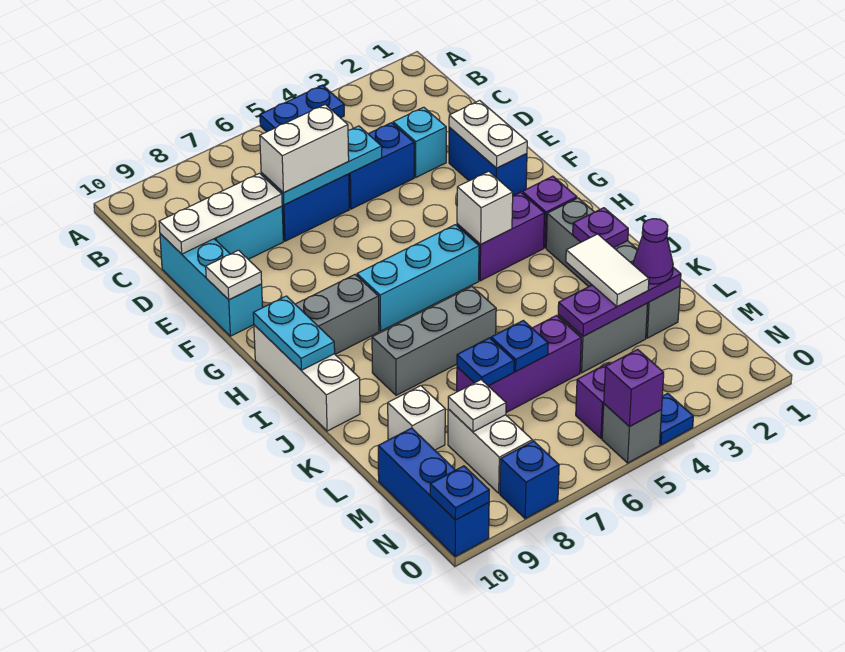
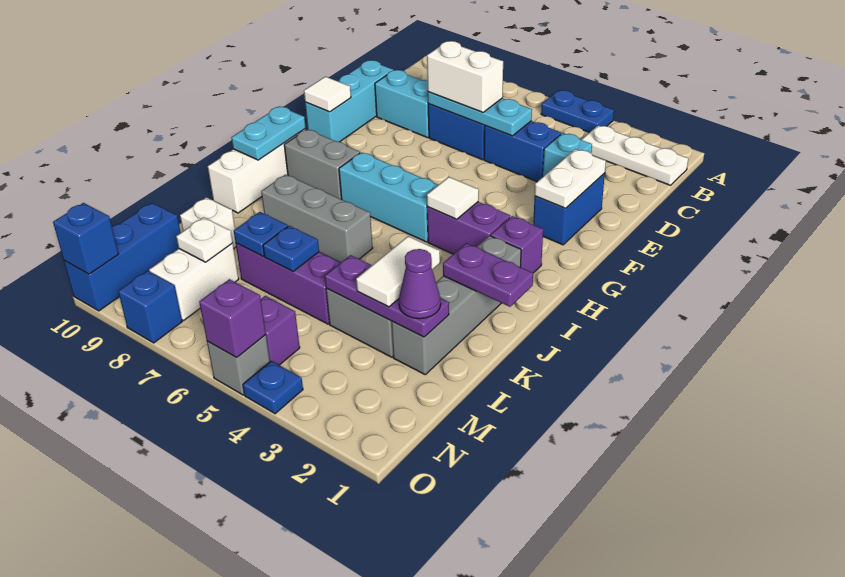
white 1x3 plate [159,173,282,254] -> white 1x3 plate moved to [581,125,688,185]
white 1x1 plate [206,250,262,300] -> white 1x1 tile [304,77,351,112]
white 1x1 brick [457,171,513,244] -> white 1x1 tile [427,177,479,219]
purple 1x1 plate [573,208,628,248] -> purple 1x2 plate [443,243,533,307]
blue 1x1 plate [430,466,489,520] -> blue 1x1 brick [53,203,119,274]

